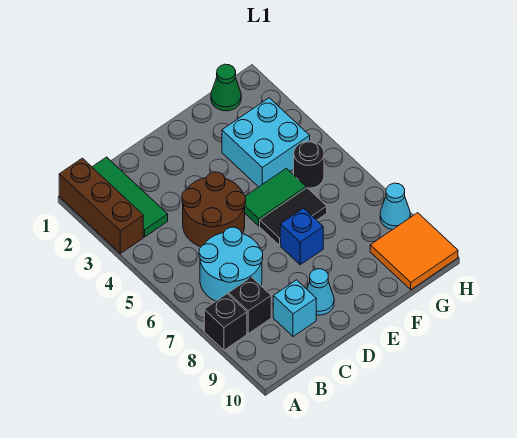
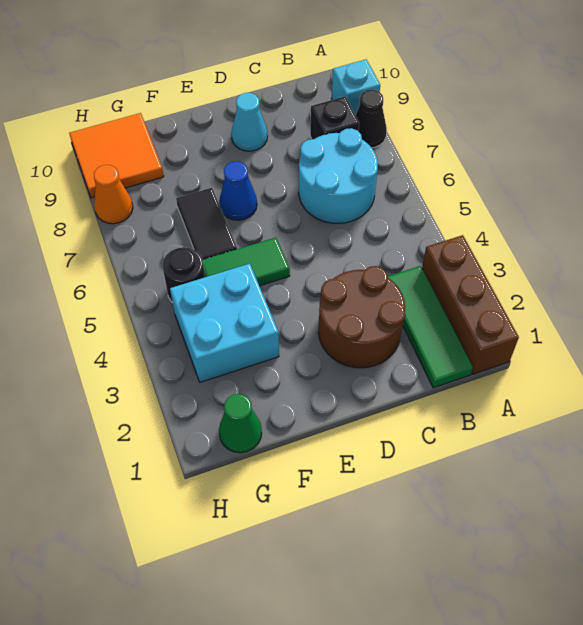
black 1x1 brick [204,294,247,350] -> black 1x1 cone [355,90,387,148]
brown 2x2 round brick [182,172,246,247] -> brown 2x2 round brick moved to [318,266,405,368]
cyan 1x1 brick [273,280,316,337] -> cyan 1x1 brick moved to [331,59,380,115]
black 1x2 tile [260,188,327,245] -> black 1x2 tile turned to [176,188,237,260]
blue 1x1 brick [280,208,323,265] -> blue 1x1 cone [219,161,257,220]
cyan 1x1 cone [380,183,410,230] -> orange 1x1 cone [94,165,133,224]

